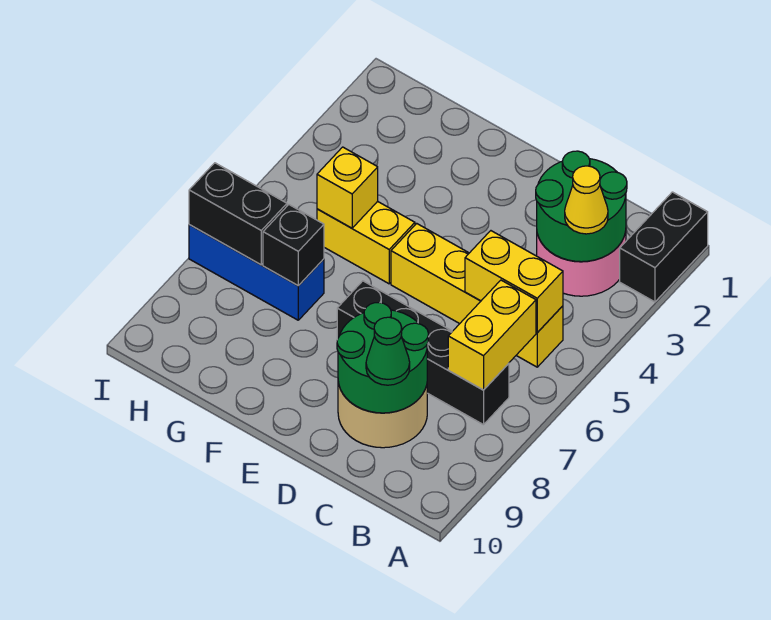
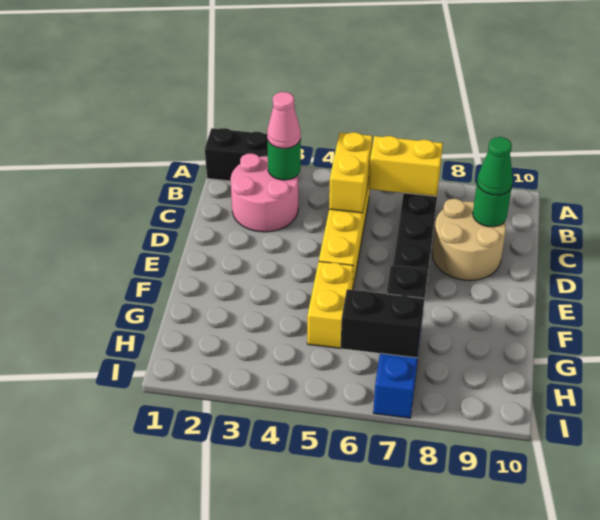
green 2x2 round brick [536,151,627,262] -> green 1x1 round brick [267,140,301,180]
yellow 1x1 cone [565,166,608,234] -> pink 1x1 cone [267,92,301,148]
green 2x2 round brick [337,303,428,413] -> green 1x1 round brick [473,185,512,227]
yellow 1x1 brick [317,147,378,228] -> none
black 1x2 brick [189,163,287,265] -> black 1x2 brick turned to [341,289,424,358]

